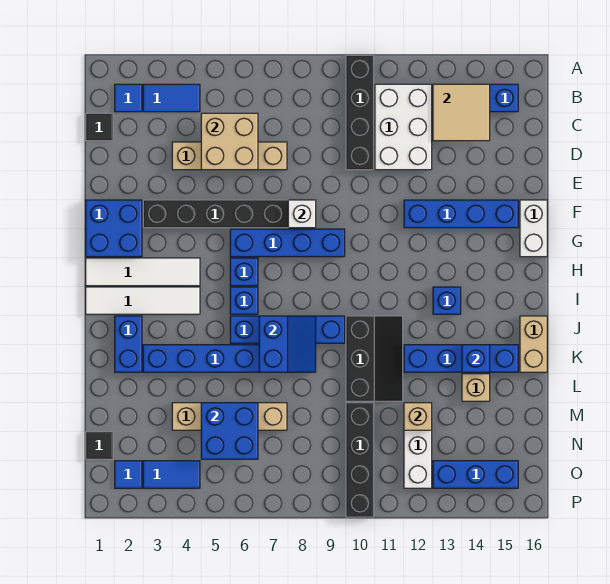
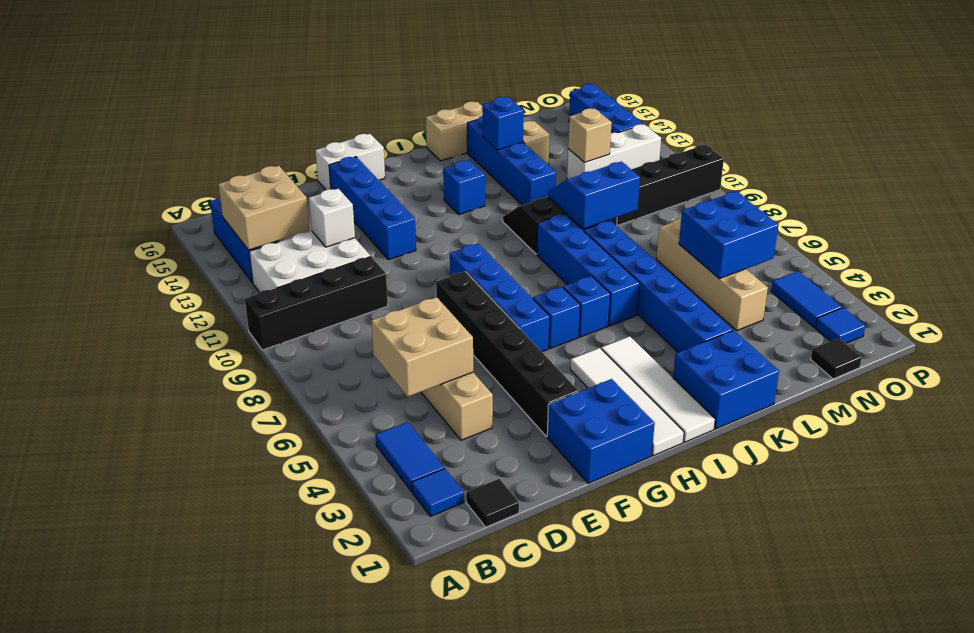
tan 2x2 tile [433,84,490,141] -> tan 2x2 brick [218,166,309,250]
white 1x1 brick [288,200,316,228] -> white 1x1 brick moved to [309,189,355,247]
blue 1x2 brick [115,316,142,372] -> blue 2x2 brick [673,330,779,429]
blue 2x2 slope [259,316,316,372] -> blue 2x2 slope moved to [548,161,640,229]

